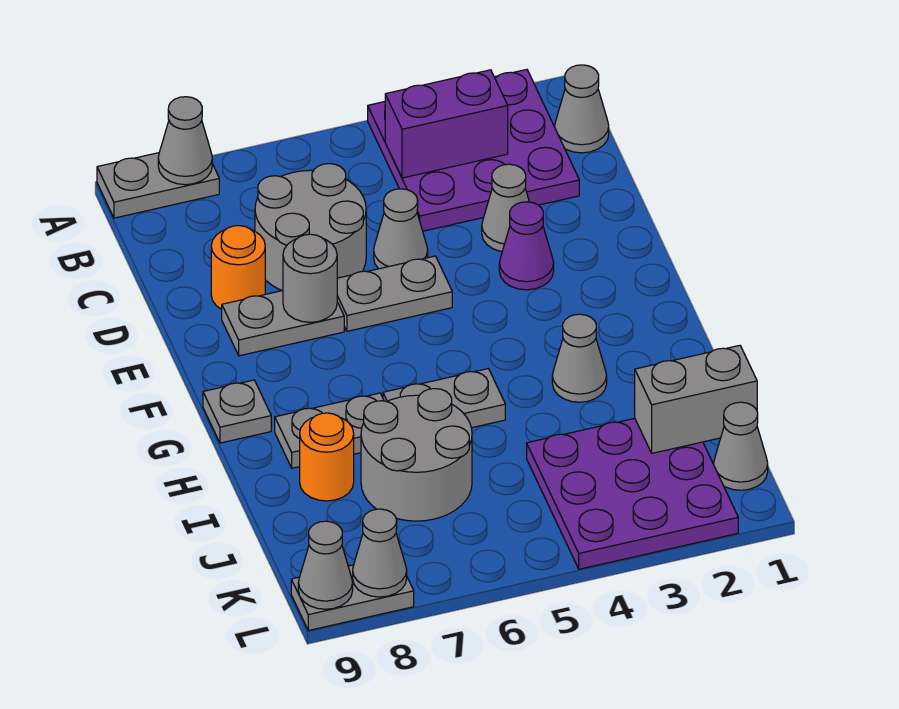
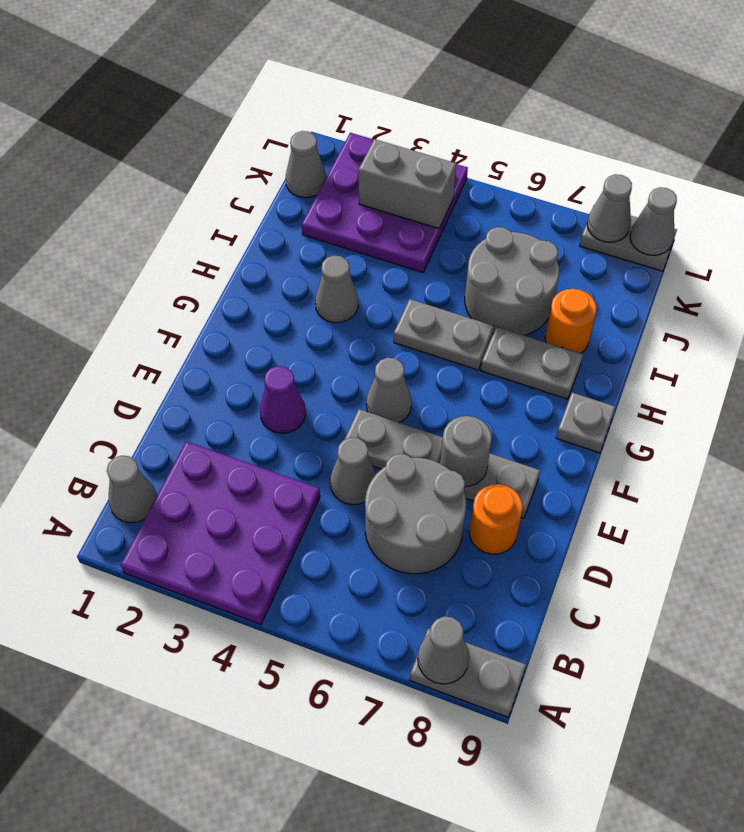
purple 1x2 brick [385,70,508,178] -> none
grey 1x1 cone [482,164,529,252] -> grey 1x1 cone moved to [366,358,412,423]
grey 1x2 brick [634,345,757,453] -> grey 1x2 brick moved to [358,139,456,229]

